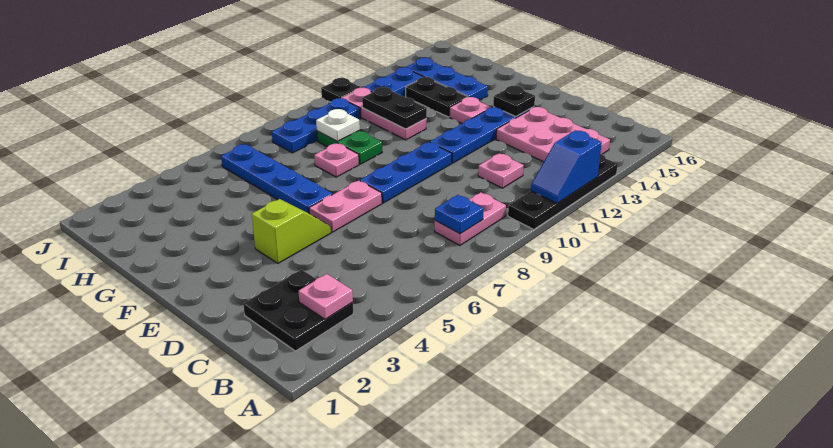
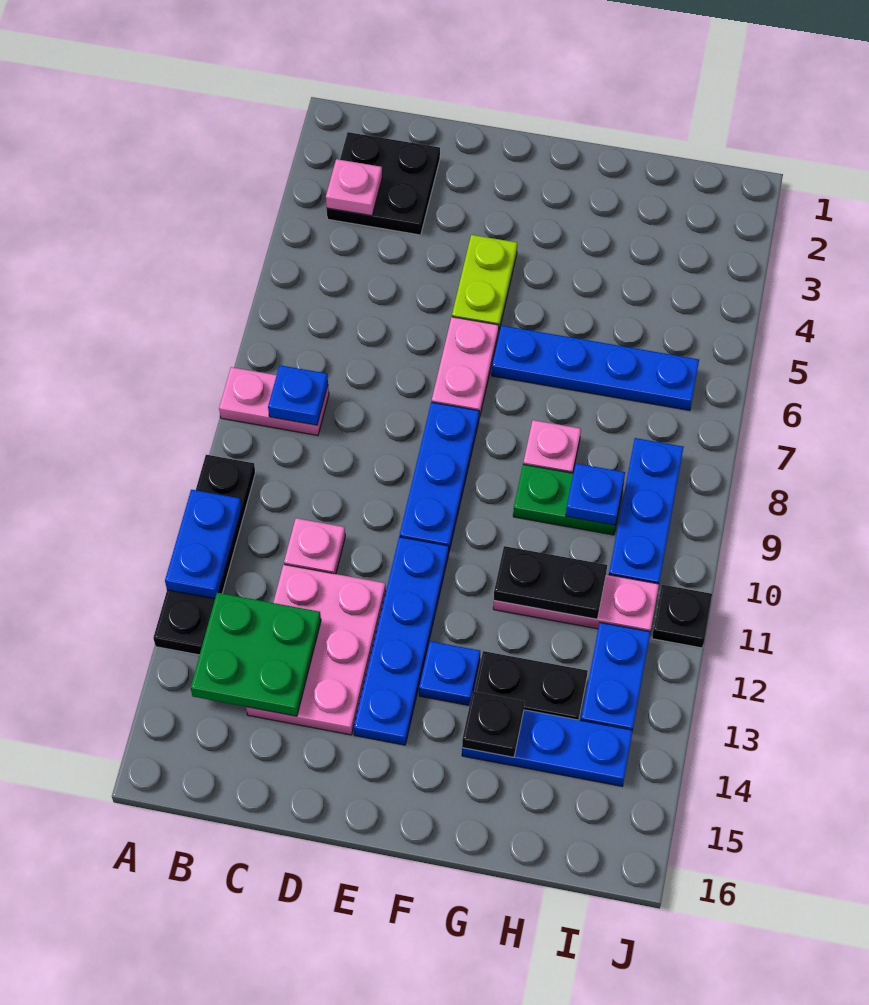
blue 1x2 slope [531,131,602,203] -> blue 1x2 plate [165,490,242,599]
pink 1x2 plate [435,193,506,245] -> pink 1x2 plate turned to [219,367,329,436]
pink 2x3 plate [496,107,610,162] -> pink 2x3 plate turned to [246,565,386,735]
none -> green 2x2 plate [191,593,321,716]
lime 1x2 slope [252,199,331,263] -> lime 1x2 plate [452,235,517,333]
black 1x1 plate [493,86,535,116] -> black 1x1 plate moved to [462,691,524,757]
pink 1x1 plate [450,97,491,124] -> blue 1x1 plate [419,641,480,706]
white 1x1 plate [316,109,360,141] -> blue 1x1 plate [566,463,625,525]

